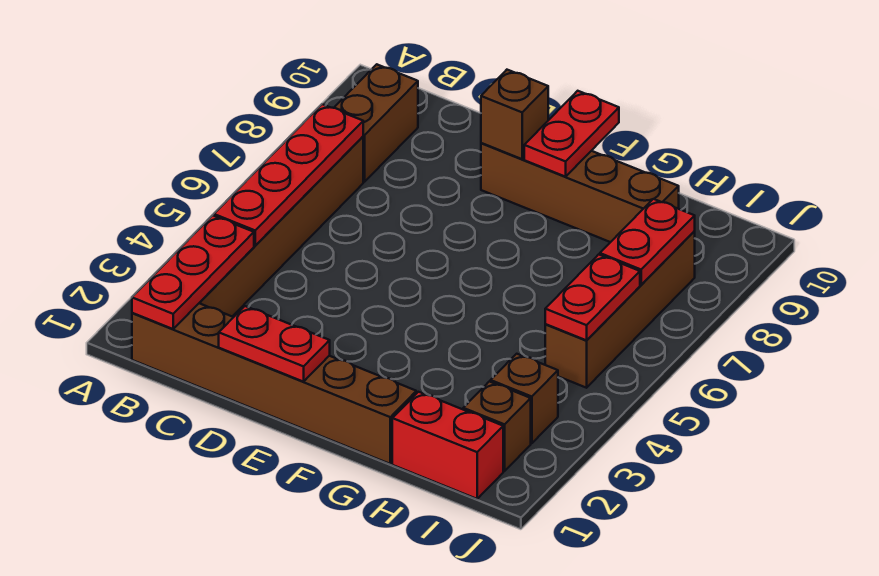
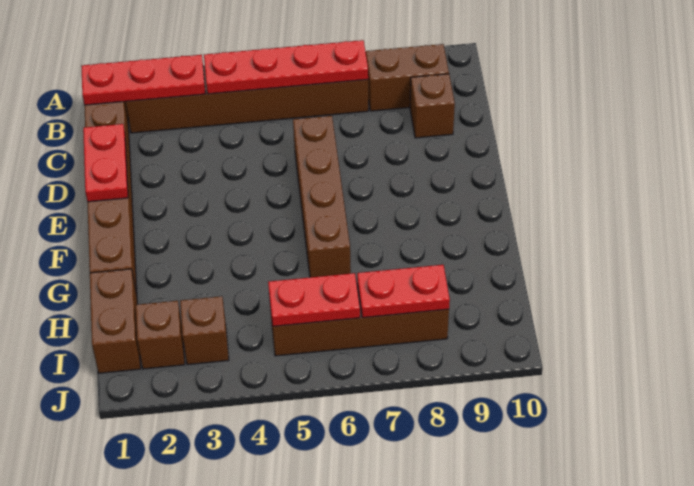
brown 1x4 brick [481,143,679,242] -> brown 1x4 brick moved to [293,116,351,277]
brown 1x1 brick [481,70,548,159] -> brown 1x1 brick moved to [410,74,455,138]
red 1x2 plate [524,91,619,177] -> none
red 1x2 brick [392,392,503,499] -> brown 1x2 brick [90,269,141,373]

